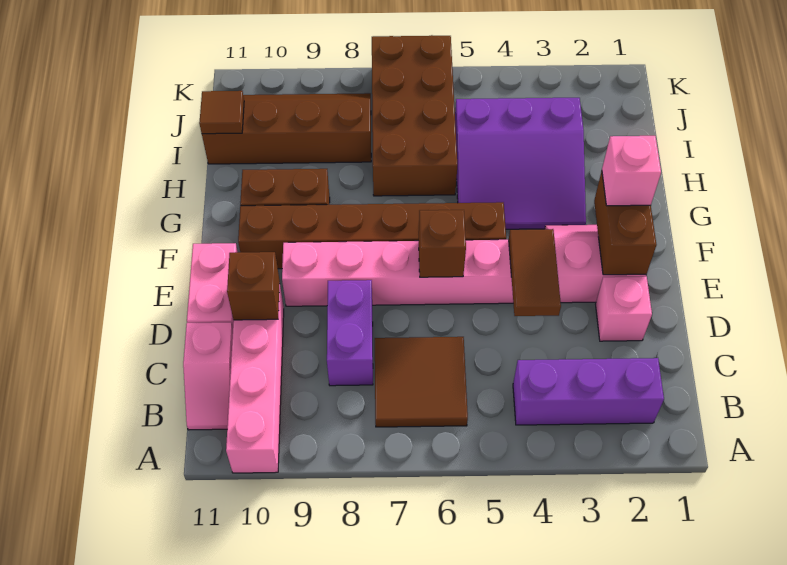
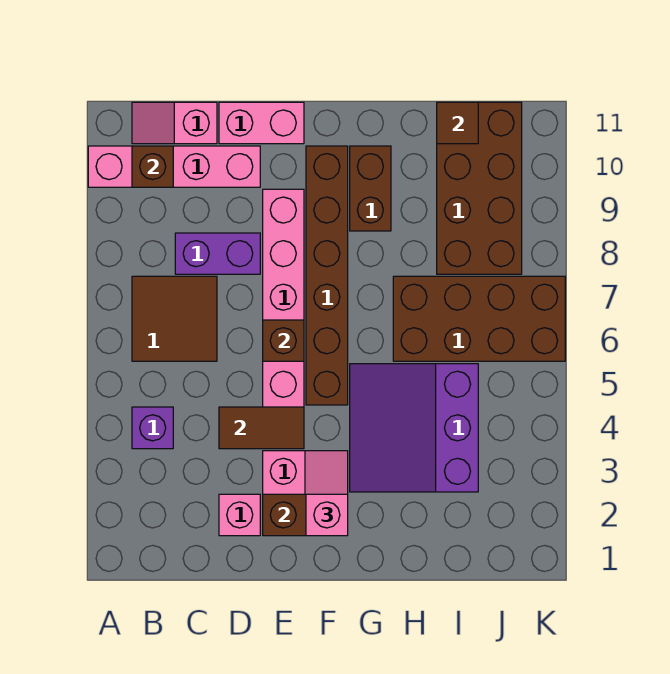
purple 1x3 brick [513,358,664,425] -> purple 1x1 brick [132,407,173,449]
brown 1x1 brick [227,252,280,320] -> brown 1x1 brick moved to [132,146,173,187]
brown 2x4 slope [202,93,371,164] -> brown 2x4 brick [437,102,522,274]

